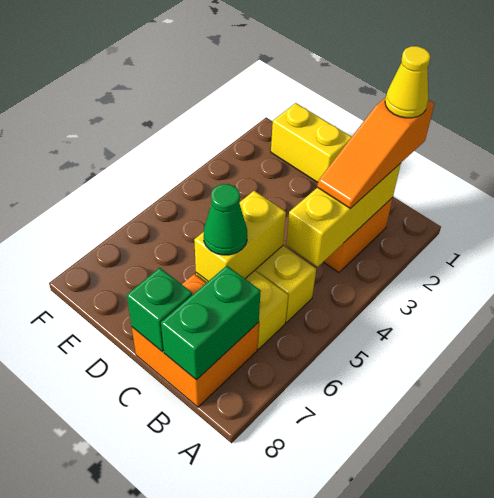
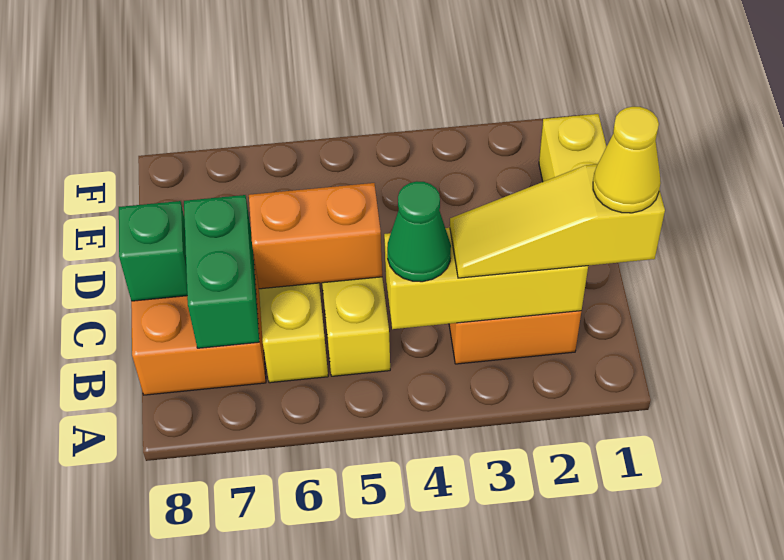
orange 1x3 slope [317,97,434,209] -> yellow 1x3 slope [450,164,665,278]
green 1x2 brick [161,266,261,380] -> green 1x2 brick turned to [184,195,259,348]
yellow 1x2 brick [194,191,286,281] -> orange 1x2 brick [249,183,382,289]
green 1x1 cone [204,184,247,255] -> green 1x1 cone moved to [387,181,451,282]

